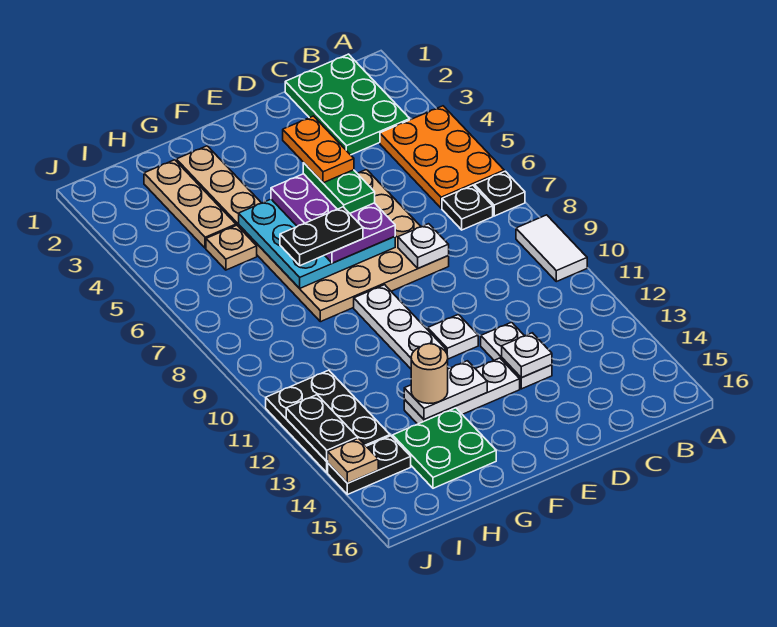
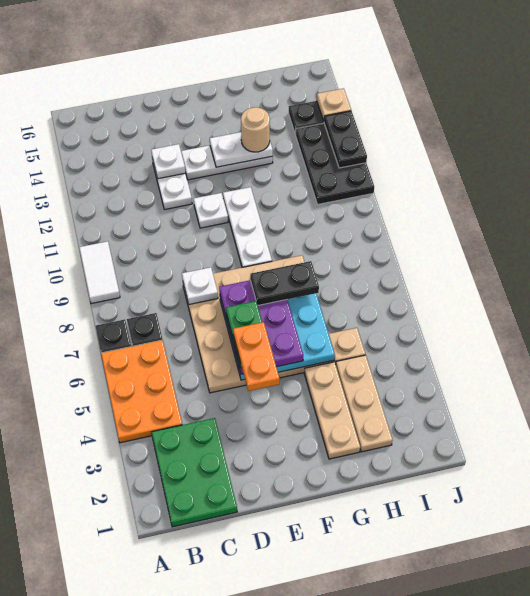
green 2x2 plate [393,408,496,488] -> none

